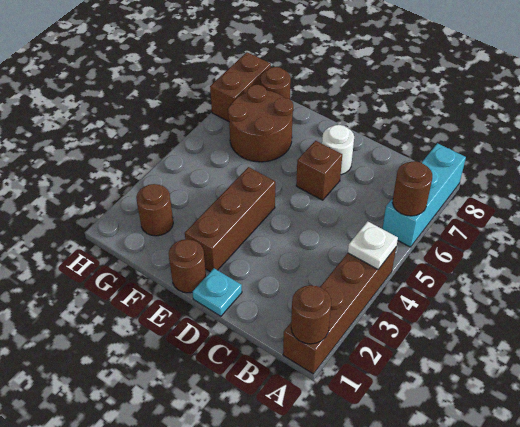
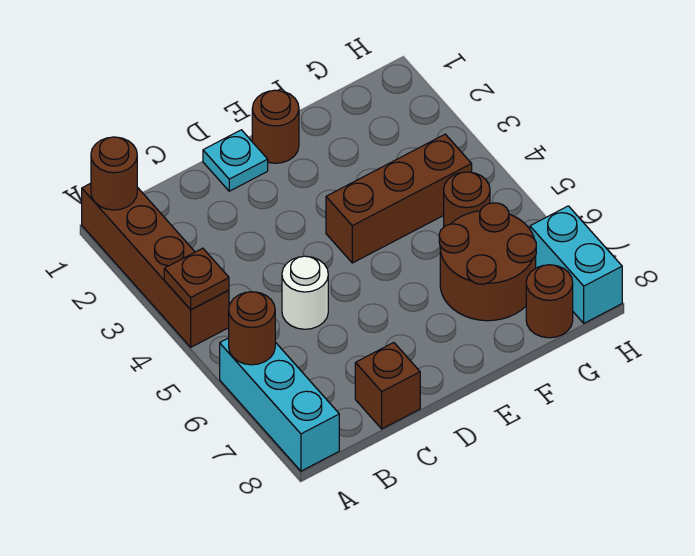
white 1x1 plate [348,221,398,269] -> brown 1x1 plate [164,248,229,310]
brown 1x1 brick [296,141,342,200] -> brown 1x1 brick moved to [355,342,420,429]
white 1x1 round brick [322,125,354,175] -> white 1x1 round brick moved to [282,256,328,329]
brown 1x3 brick [185,167,275,272] -> brown 1x3 brick turned to [326,134,472,263]
brown 1x1 round brick [136,184,173,236] -> brown 1x1 round brick moved to [444,172,490,227]
brown 1x2 brick [210,52,271,121] -> cyan 1x2 brick [530,206,622,323]

